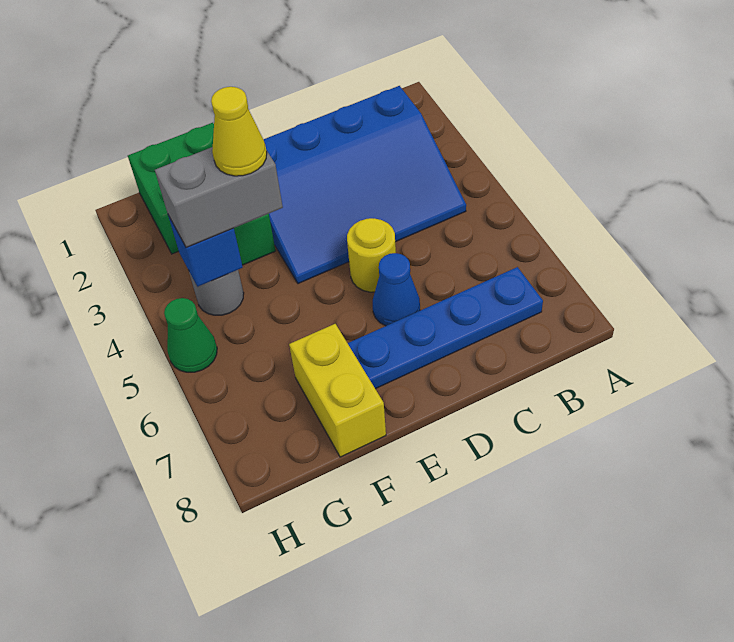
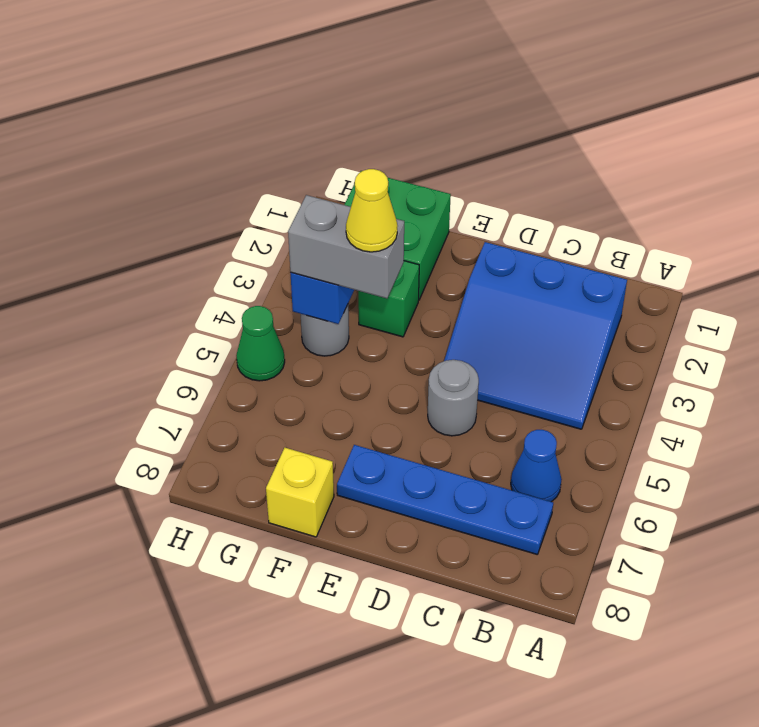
blue 3x4 slope [264,86,466,284] -> blue 3x3 slope [444,242,627,429]
yellow 1x1 round brick [347,218,396,292] -> grey 1x1 round brick [428,360,479,436]
blue 1x1 cone [373,253,420,326] -> blue 1x1 cone moved to [511,430,562,502]
yellow 1x2 brick [289,324,386,457] -> yellow 1x1 brick [266,448,334,537]

